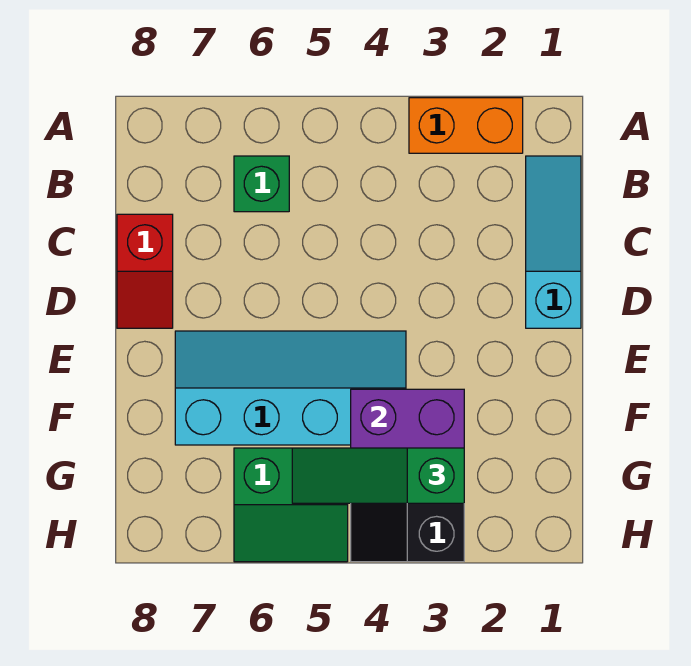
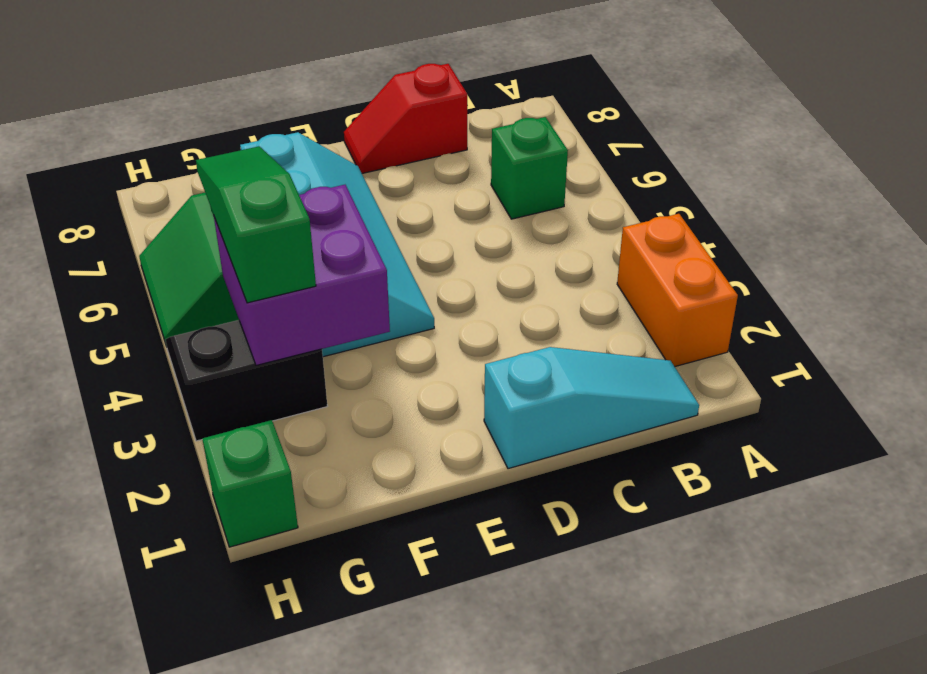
none -> green 1x1 brick [202,420,298,547]

